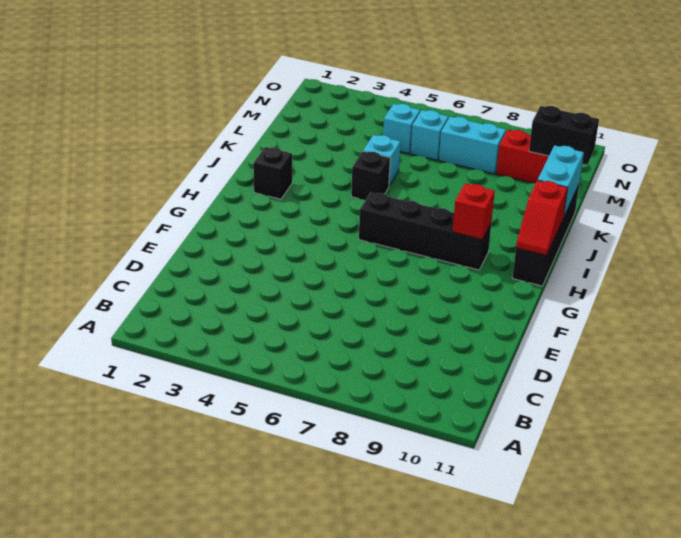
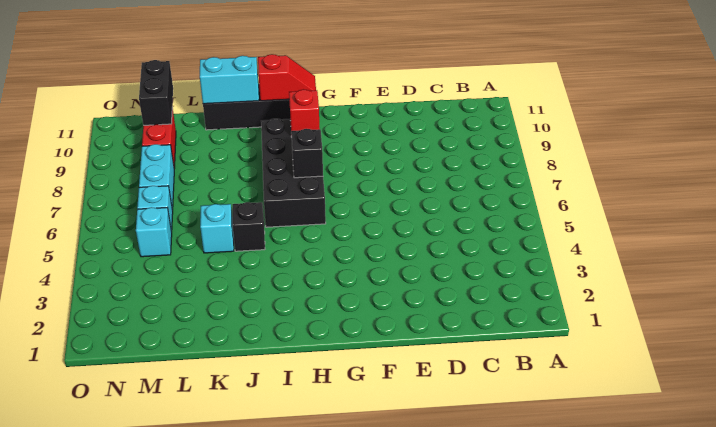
black 1x4 brick [359,192,491,270] -> black 2x4 brick [261,119,326,227]
black 1x1 brick [253,147,292,199] -> black 1x1 brick moved to [291,129,323,178]

